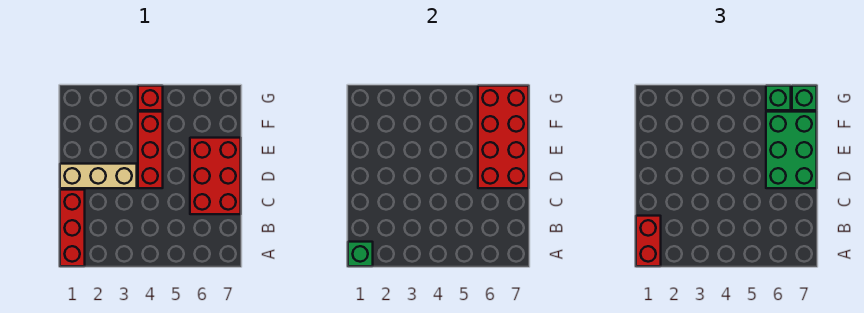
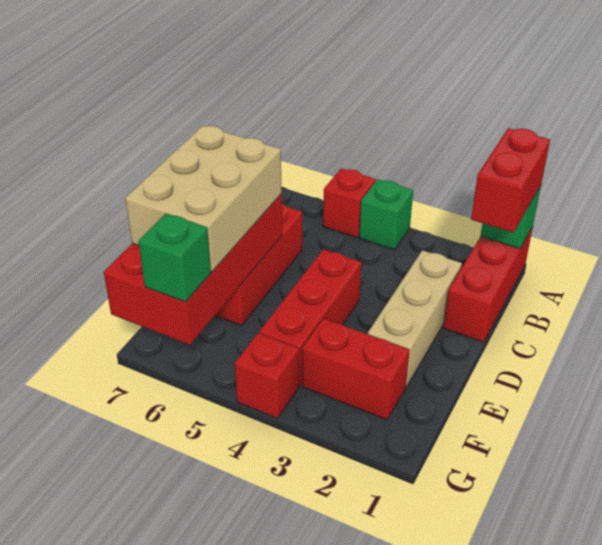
none -> red 1x1 brick [323,169,376,238]
tan 1x3 brick [60,164,137,188] -> tan 1x3 brick turned to [368,250,462,387]
green 2x3 brick [766,112,817,188] -> tan 2x3 brick [125,126,282,272]
none -> red 1x2 brick [302,319,410,420]
green 1x1 brick [792,86,817,110] -> green 1x1 brick moved to [359,179,413,250]

